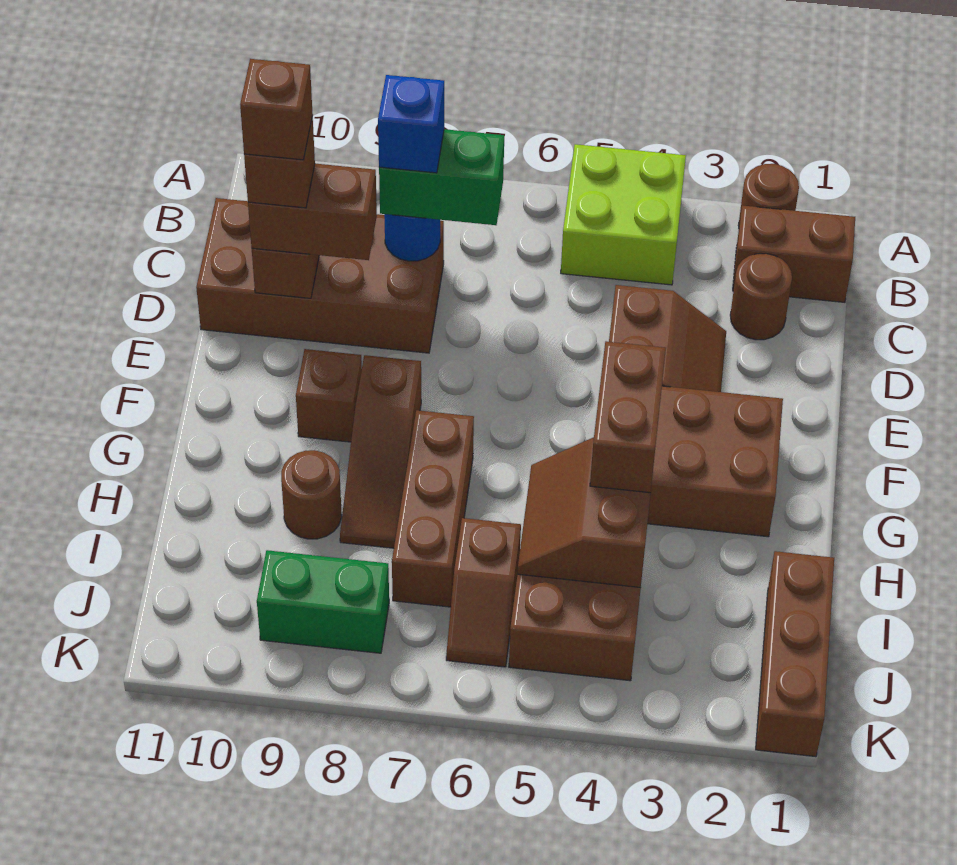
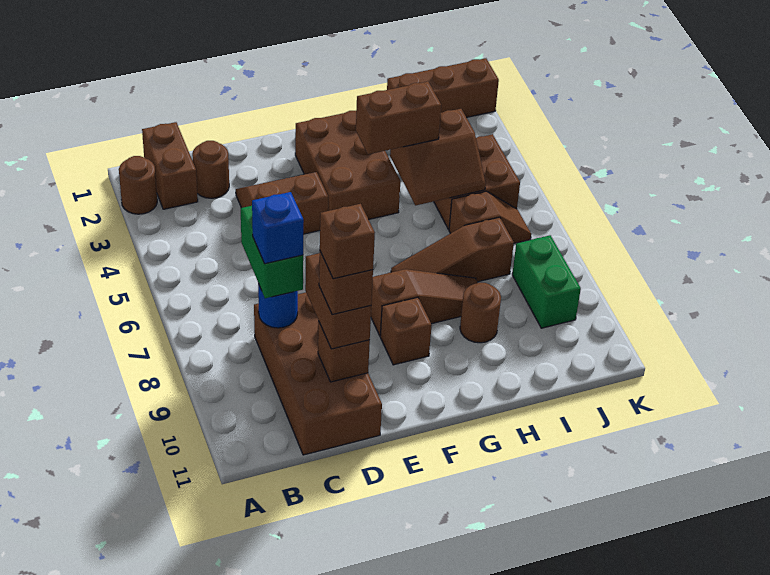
lime 2x2 brick [561,144,686,285] -> none
brown 1x3 brick [392,410,474,607] -> brown 1x3 slope [391,217,514,282]

